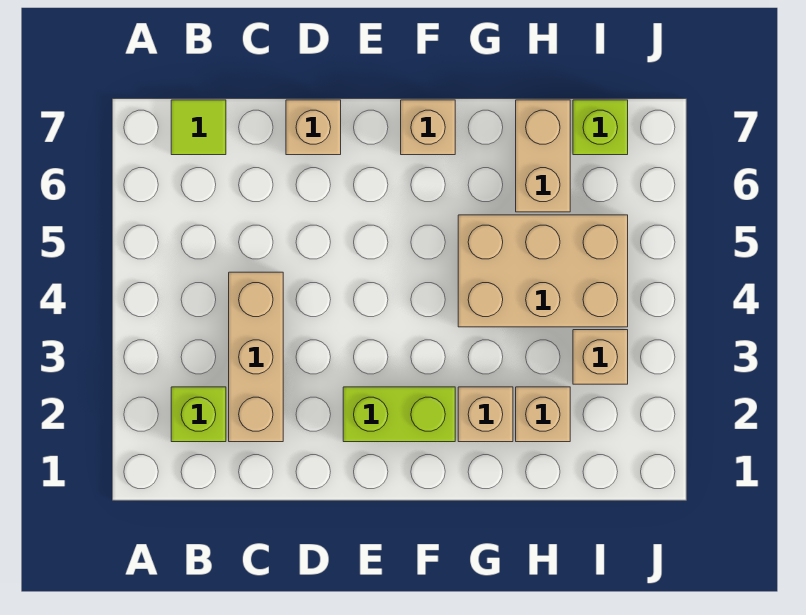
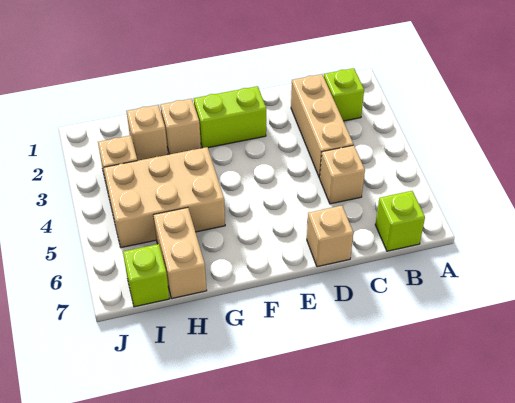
lime 1x1 tile [171,100,226,155] -> lime 1x1 brick [375,191,425,251]
tan 1x1 brick [401,100,455,155] -> tan 1x1 brick moved to [320,145,365,204]

